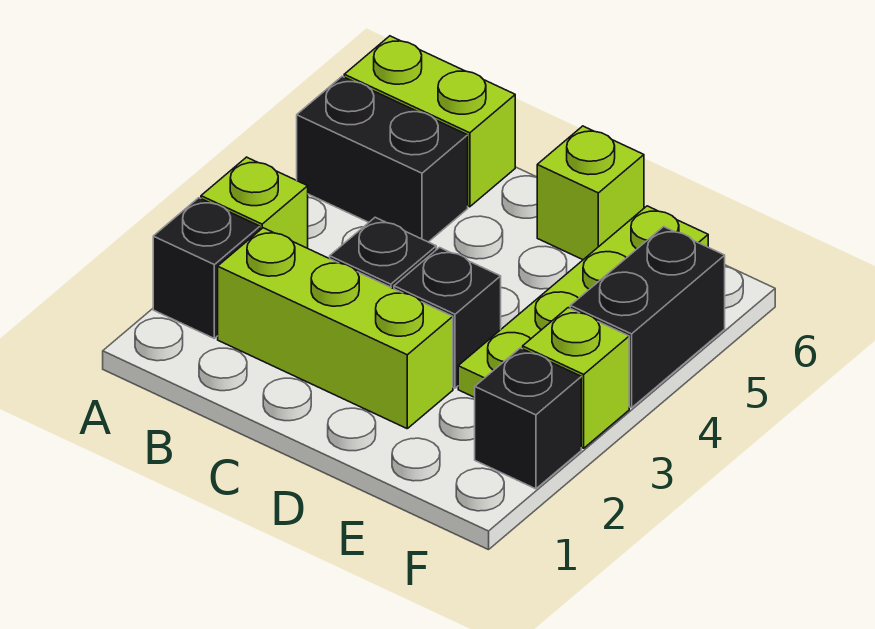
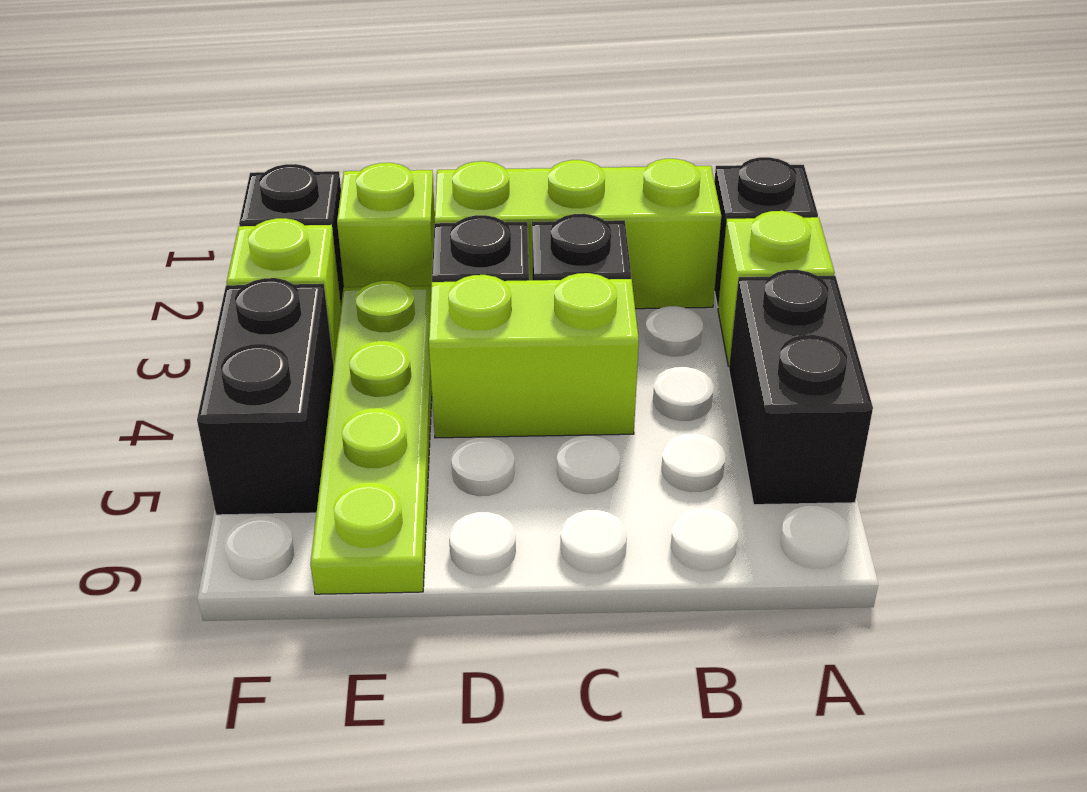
black 1x2 brick [297,76,468,242] -> black 1x2 brick turned to [729,270,873,505]
lime 1x2 brick [344,36,515,207] -> lime 1x2 brick moved to [429,273,639,438]
lime 1x1 brick [537,126,644,260] -> lime 1x1 brick moved to [337,163,435,287]

